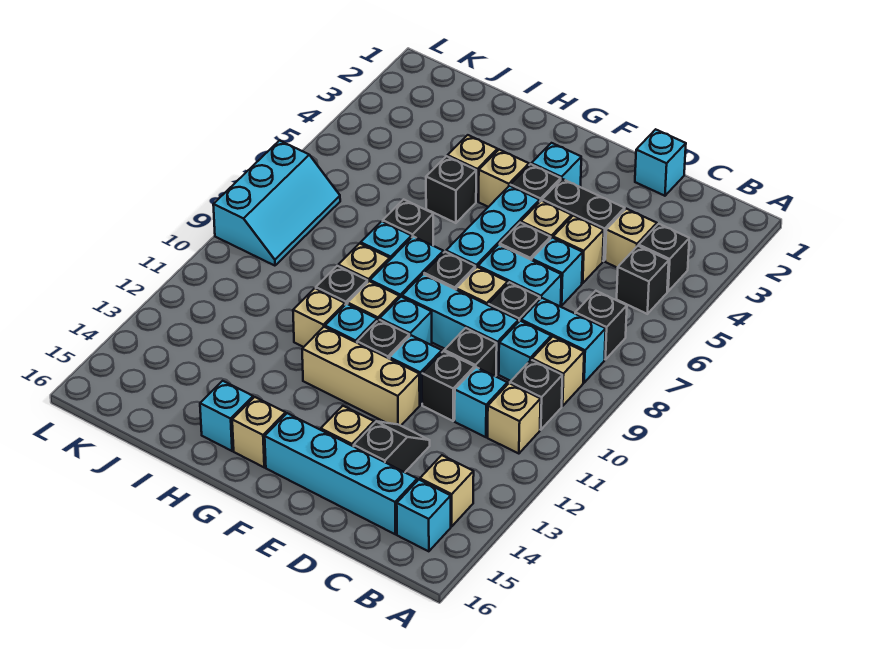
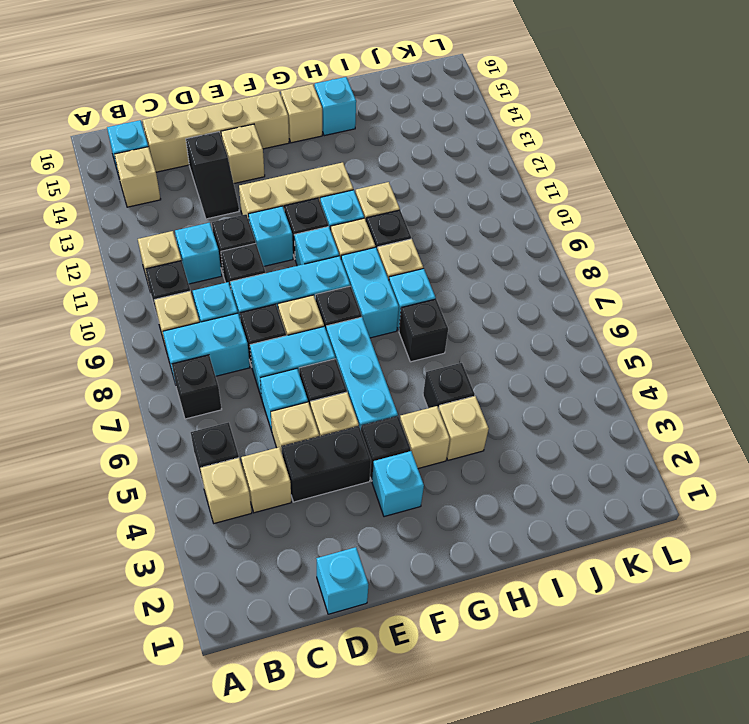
black 1x1 brick [639,224,689,291] -> tan 1x1 brick [200,458,252,523]
cyan 1x4 brick [265,413,417,534] -> tan 1x4 brick [143,91,289,172]
cyan 2x3 slope [213,141,340,266] -> none

